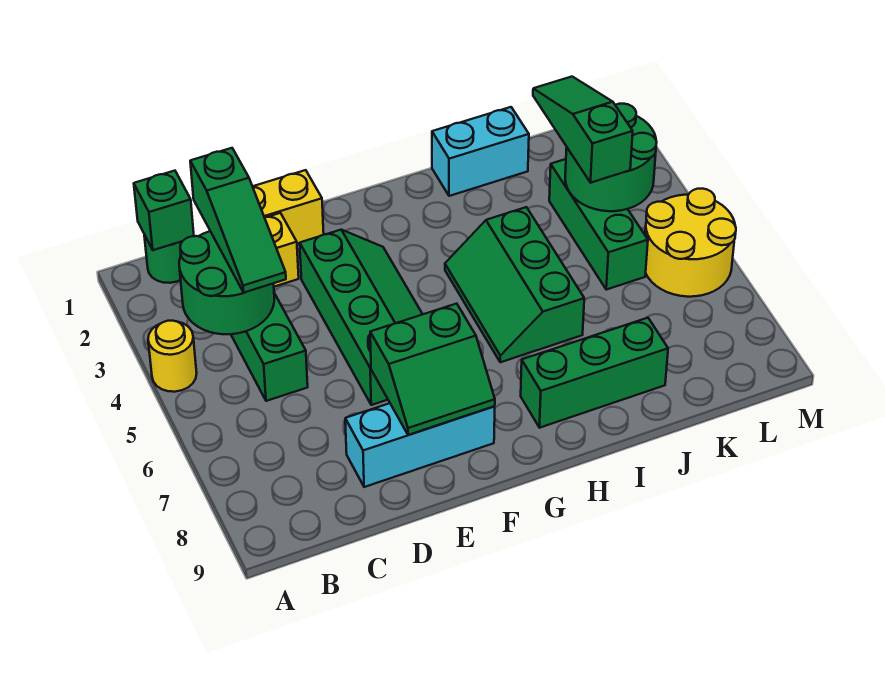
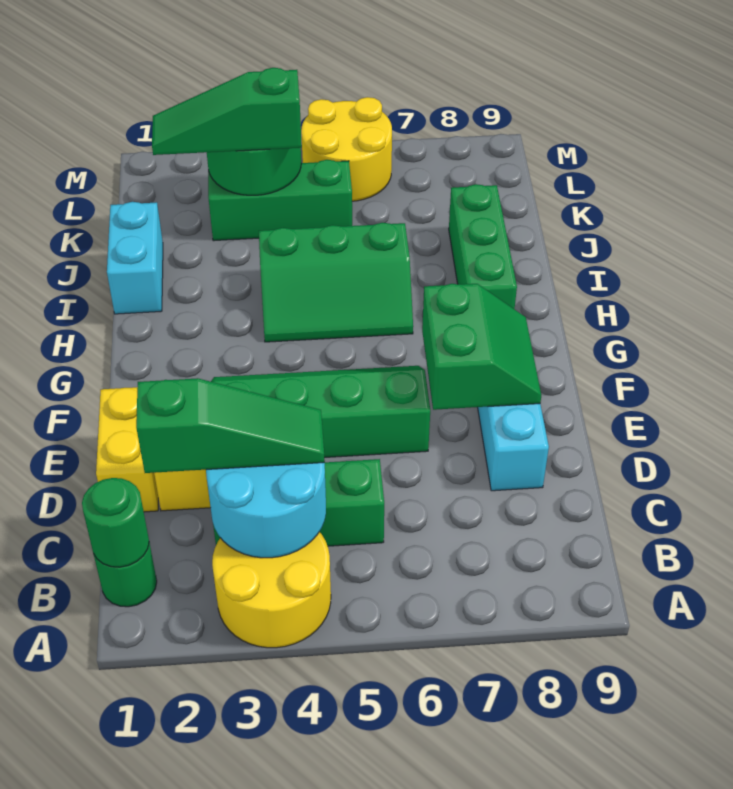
yellow 1x1 round brick [148,321,197,392] -> yellow 2x2 round brick [212,532,331,648]
green 1x1 brick [134,171,194,250] -> green 1x1 round brick [82,478,149,567]
green 2x2 round brick [179,231,274,334] -> cyan 2x2 round brick [206,463,326,558]

